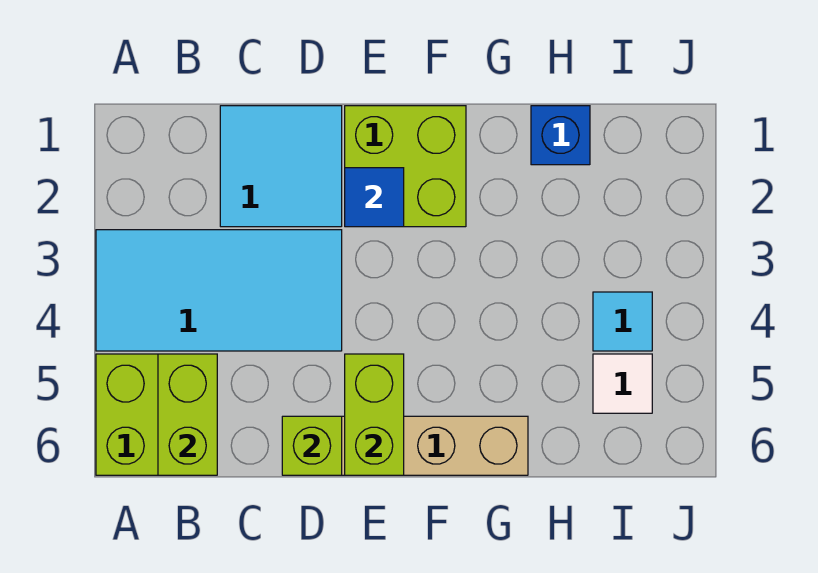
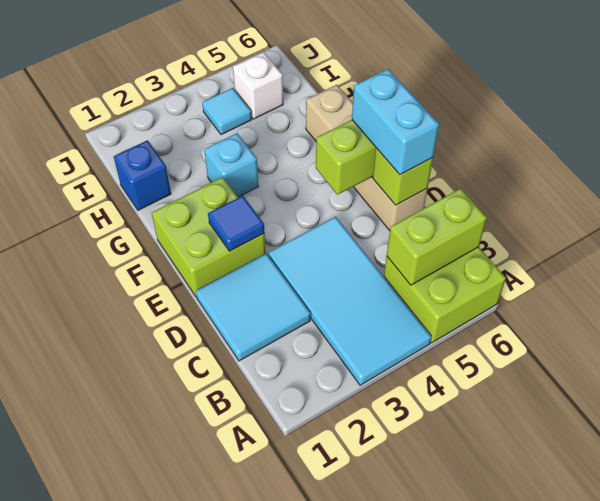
none -> cyan 1x2 brick [352,69,439,175]
none -> cyan 1x1 brick [204,133,259,197]
white 1x1 tile [593,354,652,413] -> white 1x1 brick [233,52,283,119]

